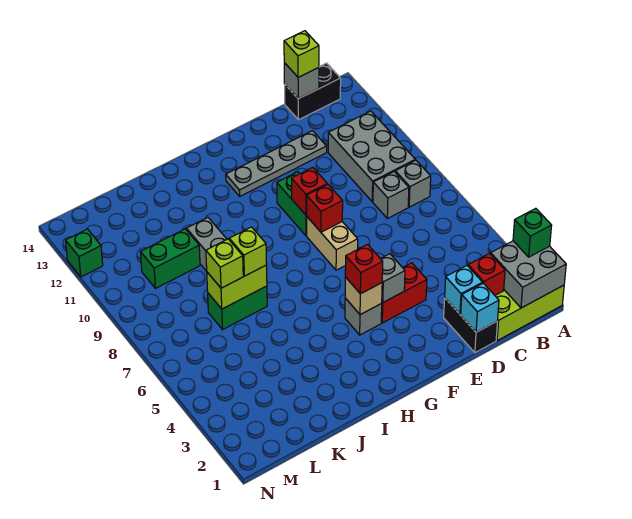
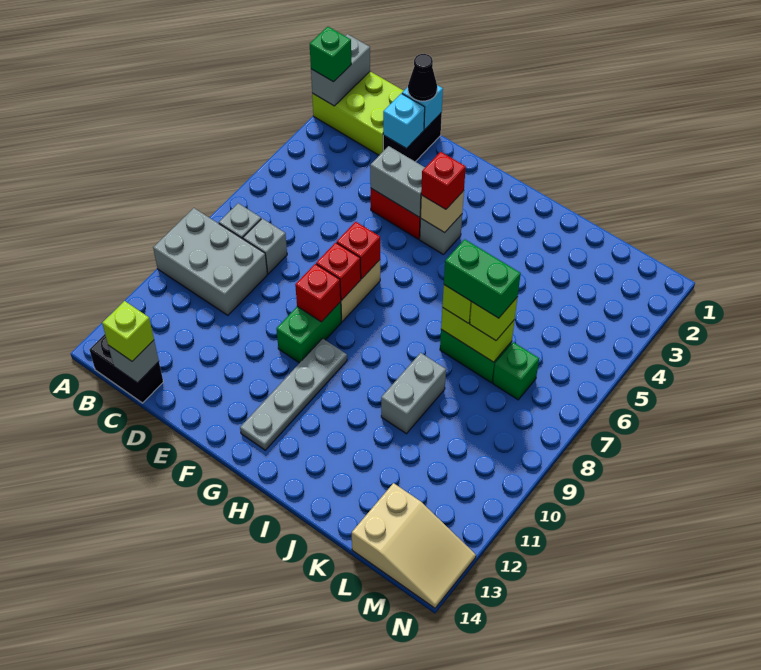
grey 2x2 brick [491,241,566,308] -> grey 1x2 brick [311,34,370,106]
grey 2x3 brick [328,111,415,202] -> grey 2x3 brick turned to [153,208,267,315]
red 1x1 brick [468,253,505,295] -> red 1x1 brick moved to [337,222,380,279]
none -> black 1x1 cone [408,54,437,101]
grey 1x4 plate [226,131,327,196] -> grey 1x4 plate turned to [240,339,347,450]
grey 1x1 brick [381,254,405,302] -> grey 1x2 brick [370,146,425,217]
green 1x2 brick [141,229,200,288] -> green 1x2 brick moved to [444,239,521,318]
none -> tan 2x3 slope [352,483,476,608]
green 1x1 brick [66,229,103,277] -> green 1x1 brick moved to [493,342,539,400]

